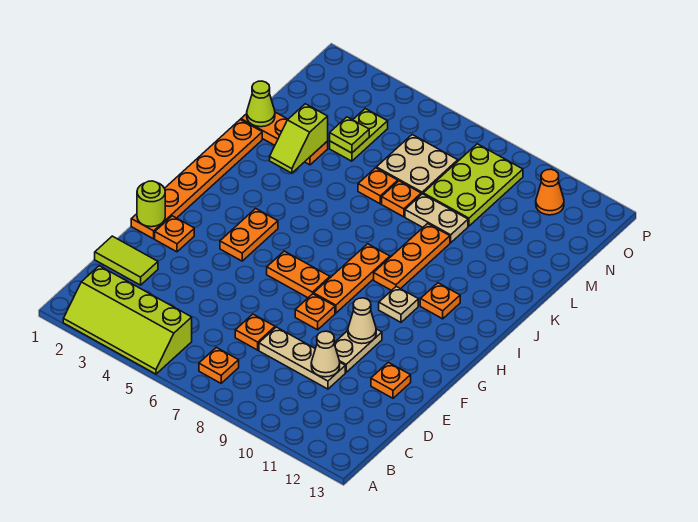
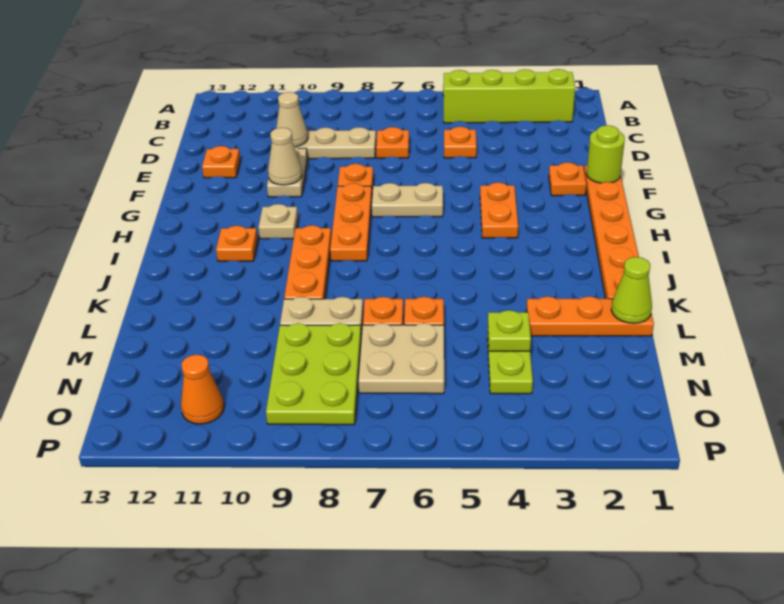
orange 1x1 plate [199,347,239,383] -> orange 1x1 plate moved to [444,127,477,158]
lime 1x2 tile [95,236,158,285] -> none
orange 1x2 plate [267,251,330,298] -> tan 1x2 plate [372,183,443,217]
lime 1x2 slope [270,104,328,173] -> none

